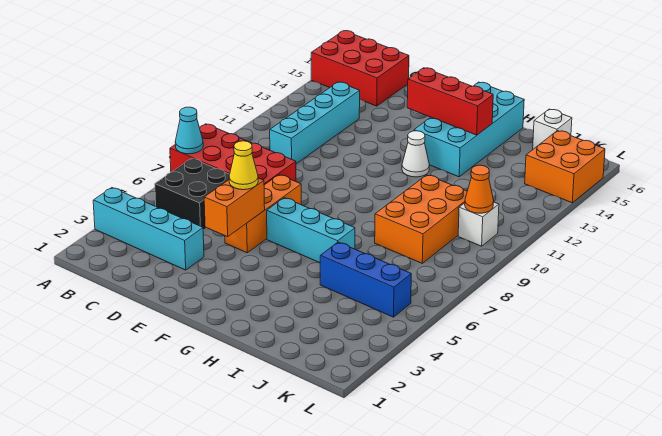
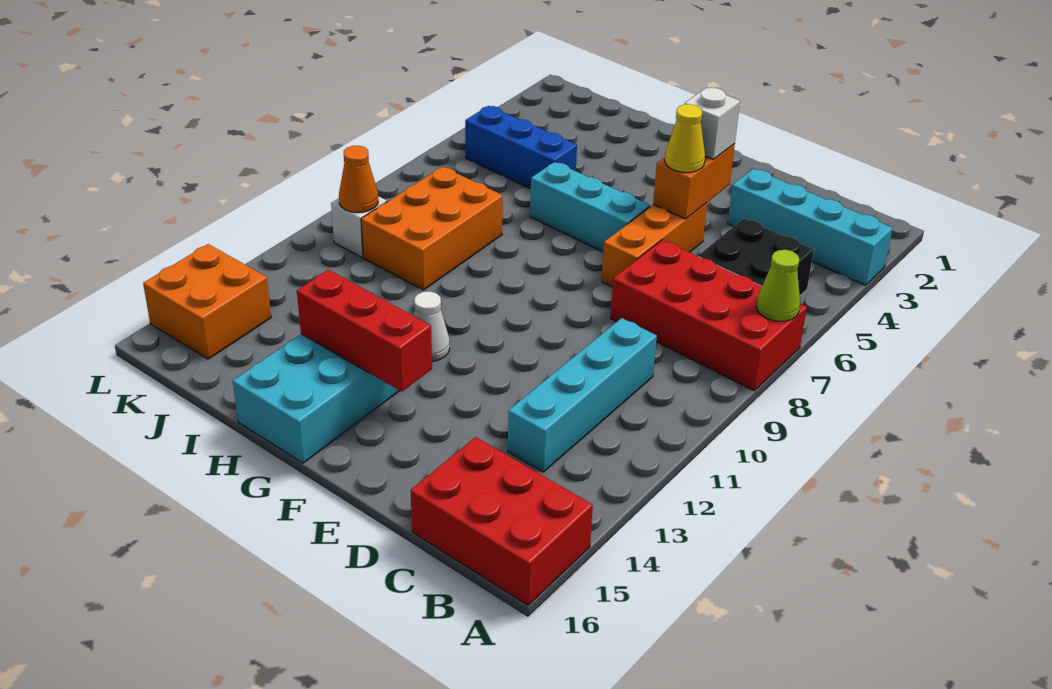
cyan 1x1 cone [175,107,203,154] -> lime 1x1 cone [756,250,800,321]
white 1x1 brick [533,109,572,149] -> white 1x1 brick moved to [685,88,740,159]

